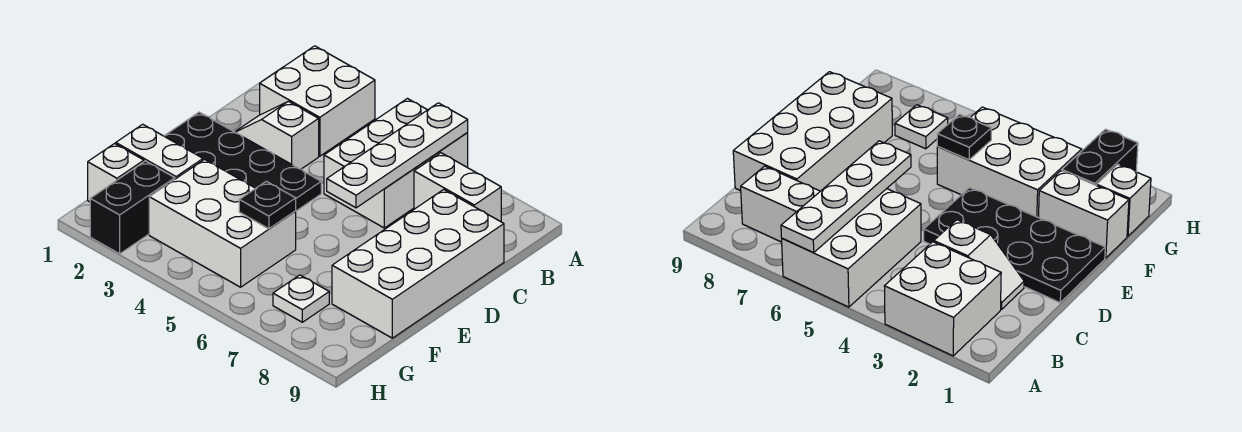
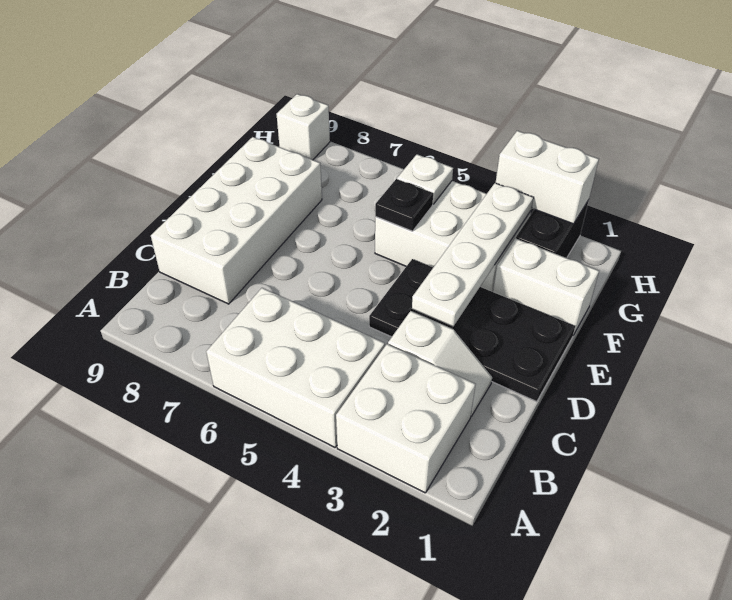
white 2x3 brick [324,98,468,228] -> white 2x3 brick turned to [206,288,385,447]
white 1x4 plate [327,103,468,208] -> white 1x4 plate moved to [412,183,534,326]
white 1x2 brick [414,153,501,222] -> white 1x2 brick moved to [496,131,599,224]
white 1x1 brick [88,144,144,202] -> white 1x1 brick moved to [277,94,330,160]
white 1x1 plate [273,275,329,322] -> white 1x1 plate moved to [397,154,453,204]

